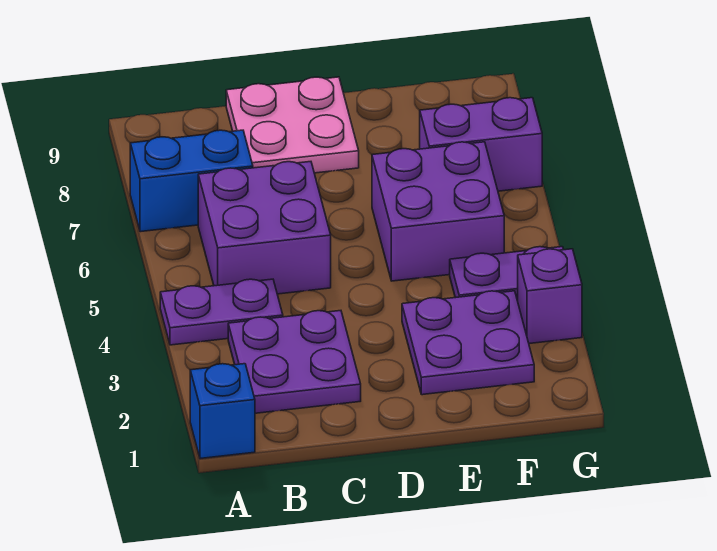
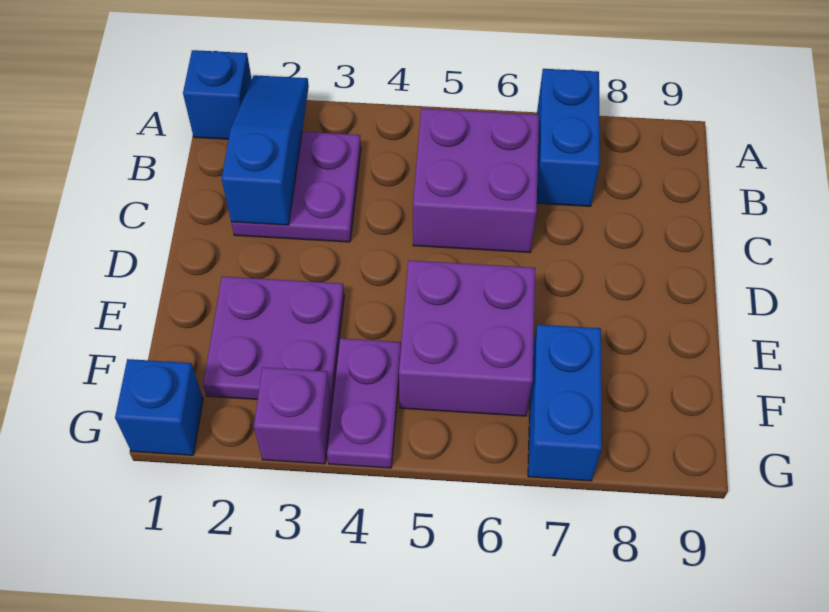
none -> blue 1x3 slope [222,75,309,225]
purple 1x2 plate [160,279,283,345] -> none
pink 2x2 plate [226,77,359,173] -> none
purple 1x2 brick [420,98,542,191] -> blue 1x2 brick [528,324,602,481]
none -> blue 1x1 brick [115,359,203,455]

